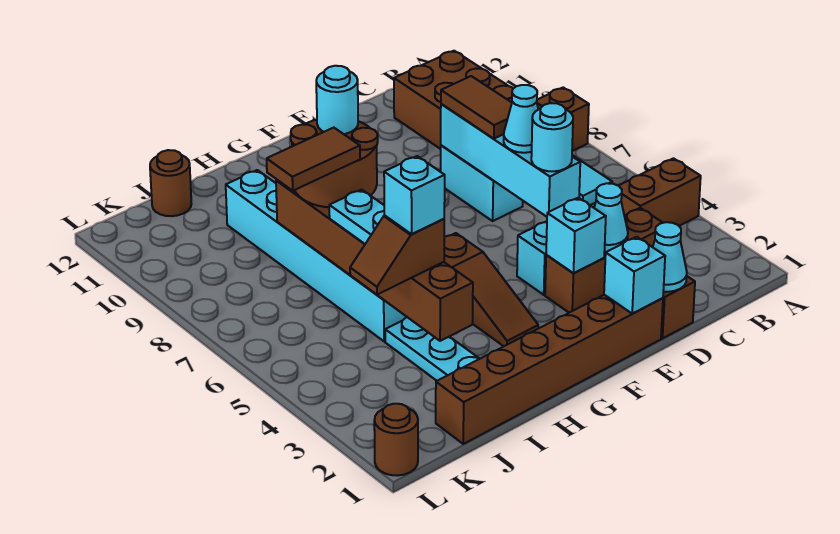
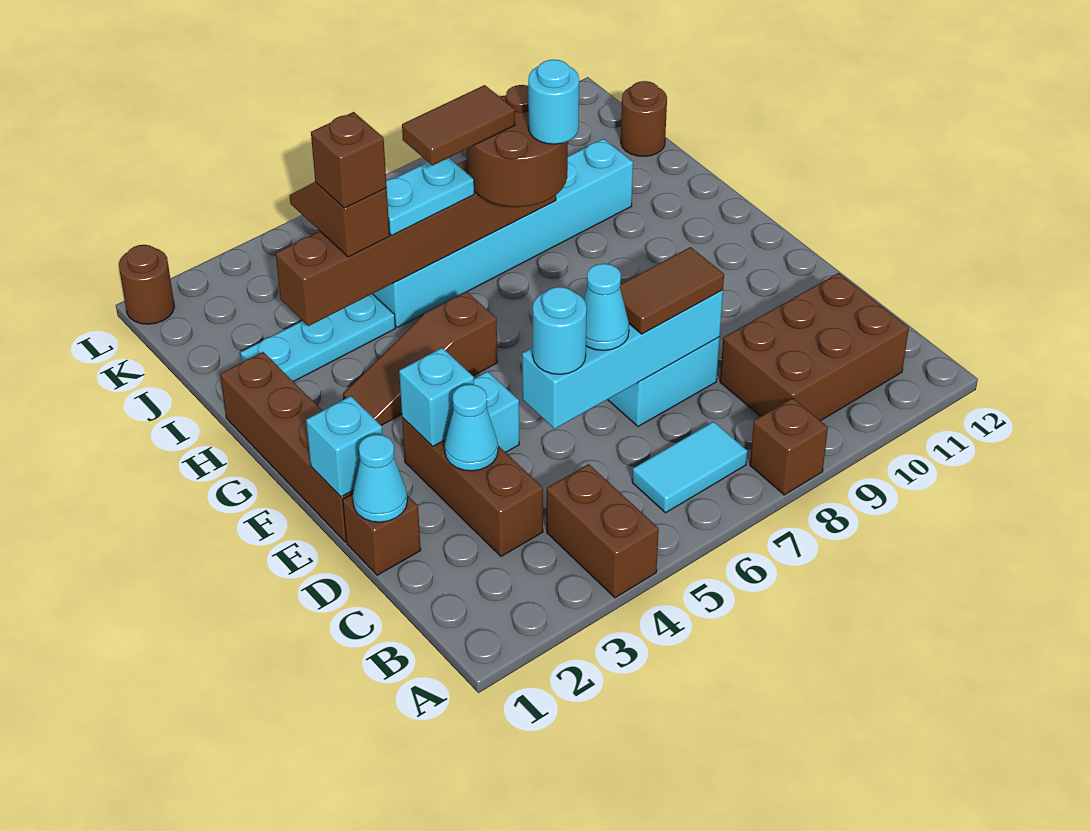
brown 1x6 brick [436,295,663,444] -> brown 1x4 brick [220,352,353,542]
cyan 1x1 brick [384,156,445,234] -> brown 1x1 brick [311,112,387,208]
brown 1x2 tile [267,128,360,191] -> brown 1x2 tile turned to [402,85,515,165]

